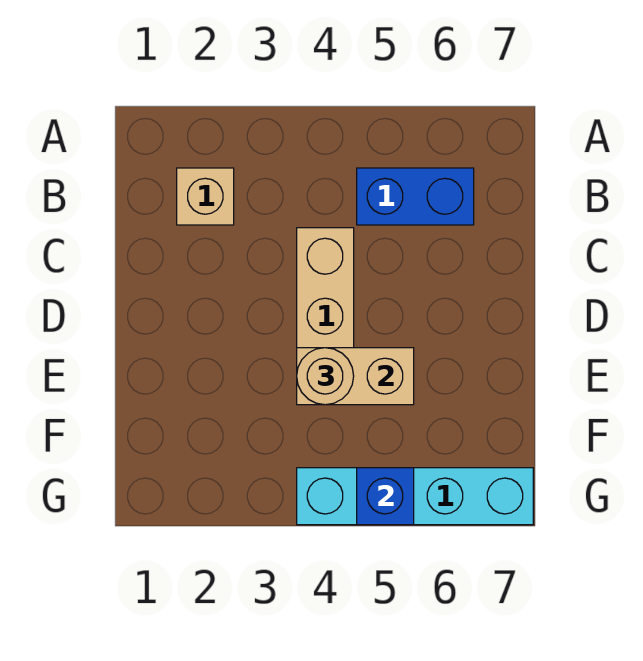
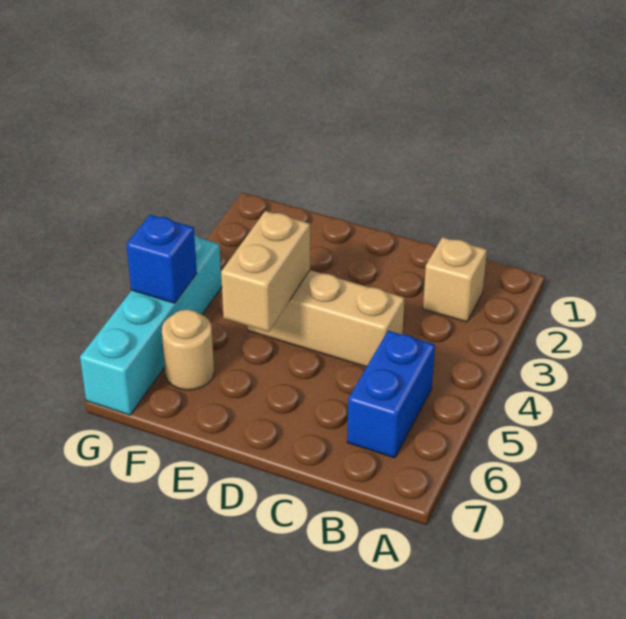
tan 1x1 round brick [297,348,354,405] -> tan 1x1 round brick moved to [162,310,214,390]

